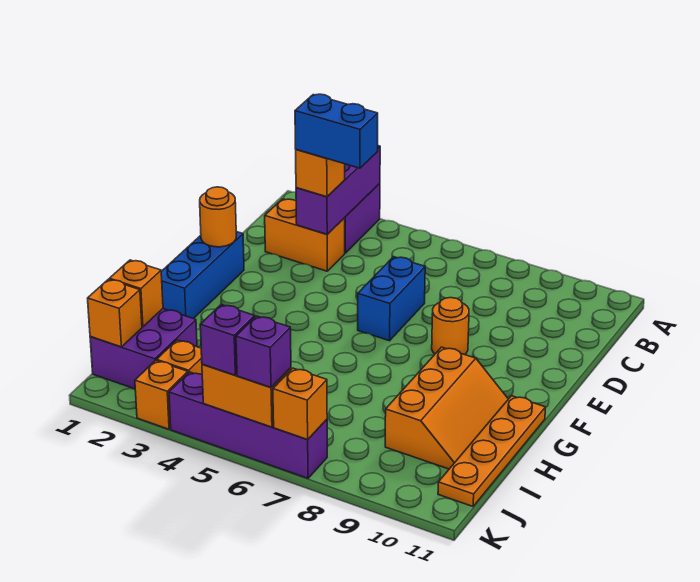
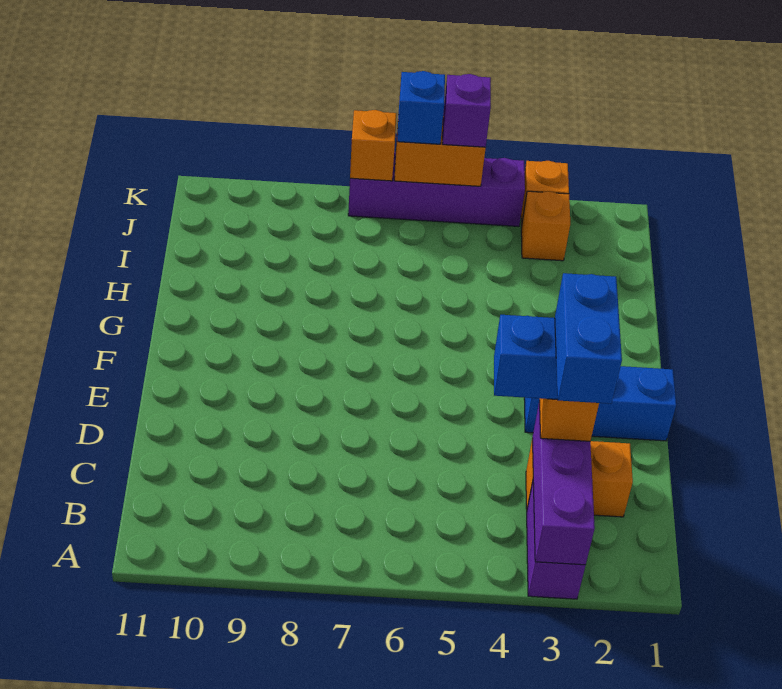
blue 1x2 brick [358,257,425,341] -> blue 1x2 brick moved to [555,273,622,404]
blue 1x3 brick [161,232,244,319] -> blue 1x3 brick turned to [524,366,676,441]
orange 1x1 round brick [200,187,236,247] -> none
orange 1x1 round brick [432,298,469,355] -> none
orange 2x3 slope [385,347,508,469] -> none
orange 1x4 plate [438,396,546,506] -> none
purple 2x2 brick [90,309,197,389] -> none
orange 1x1 brick [109,260,163,327] -> none
orange 1x1 brick [88,279,142,347] -> none
purple 1x1 brick [236,316,291,388] -> blue 1x1 brick [397,71,445,144]

